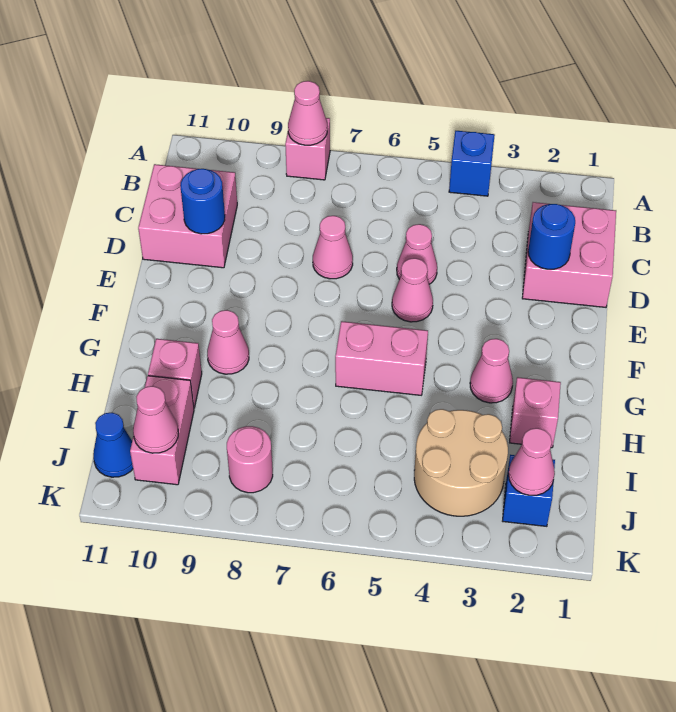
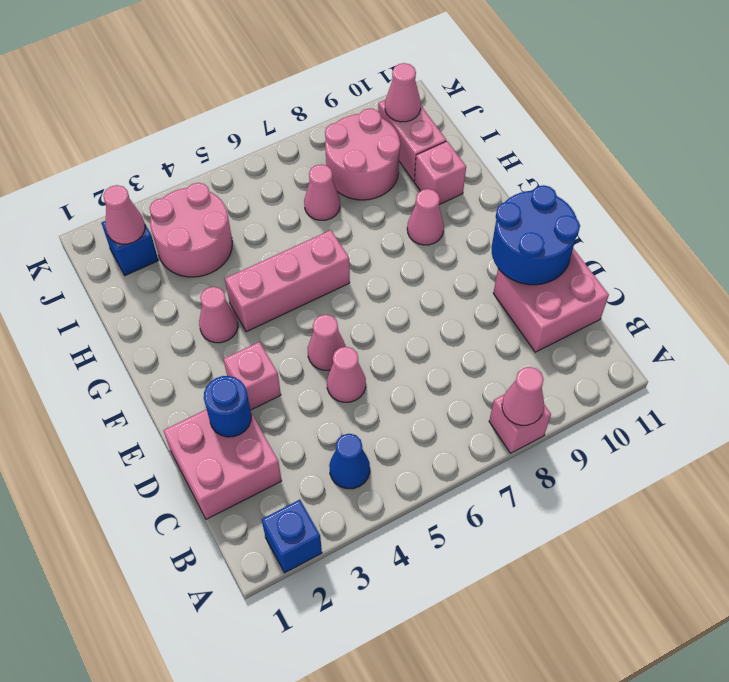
blue 1x1 brick [449,131,495,196] -> blue 1x1 brick moved to [262,500,322,573]
pink 1x1 cone [313,216,353,279] -> pink 1x1 cone moved to [304,164,340,220]
blue 1x1 round brick [181,169,225,234] -> blue 2x2 round brick [492,185,580,285]
pink 1x2 brick [335,321,428,395] -> pink 1x3 brick [225,230,350,332]
pink 1x1 brick [510,377,561,448] -> pink 1x1 brick moved to [224,342,281,410]
tan 2x2 round brick [414,409,508,516] -> pink 2x2 round brick [150,183,232,277]
pink 1x1 round brick [227,426,273,493] -> pink 2x2 round brick [325,109,400,200]
blue 1x1 cone [93,413,133,477] -> blue 1x1 cone moved to [329,434,370,489]

